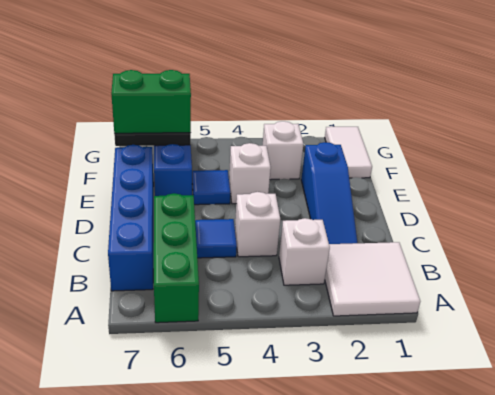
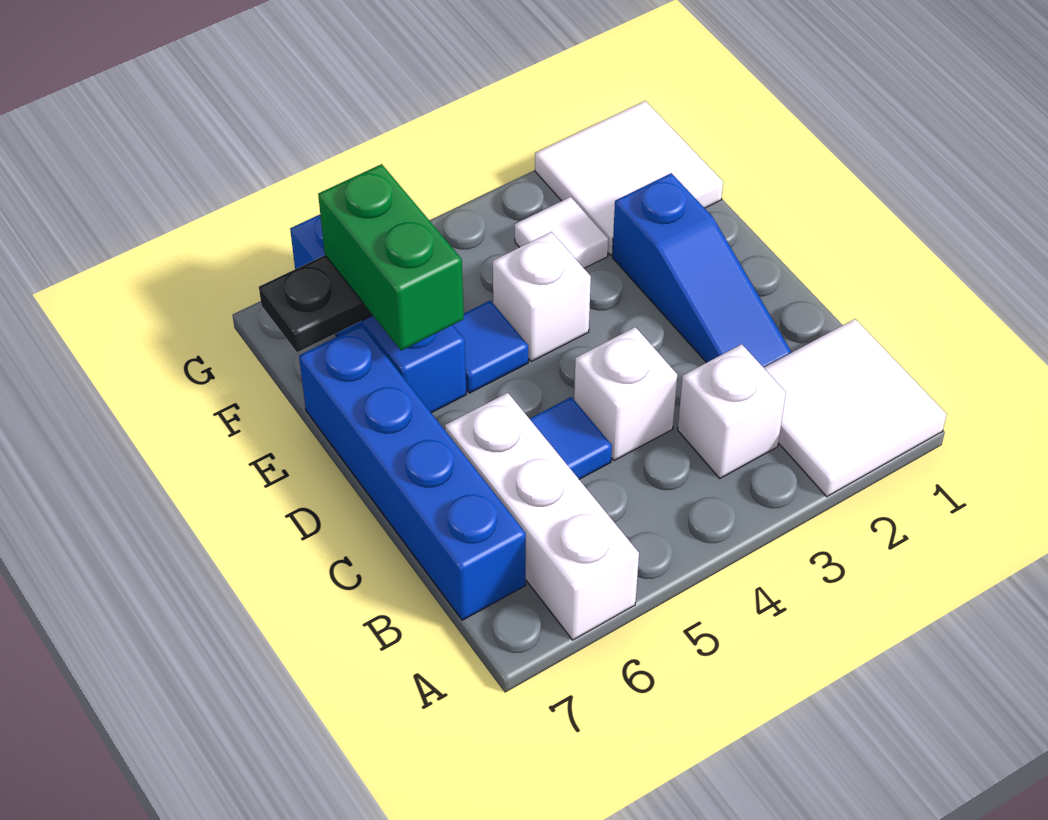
green 1x3 brick [154,193,199,323] -> white 1x3 brick [445,393,639,640]
white 1x2 tile [325,127,372,178] -> white 2x2 tile [535,101,723,255]
white 1x1 brick [263,121,303,180] -> white 1x1 tile [515,197,608,268]
green 1x2 brick [111,70,191,133] -> green 1x2 brick turned to [318,164,464,351]

